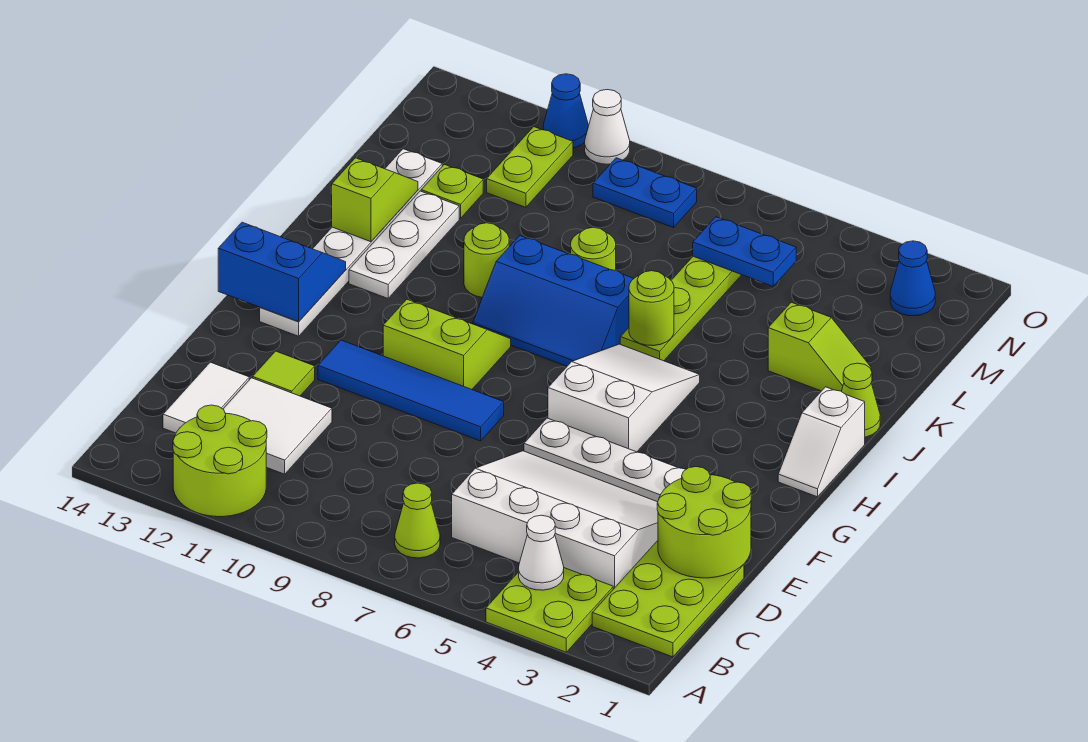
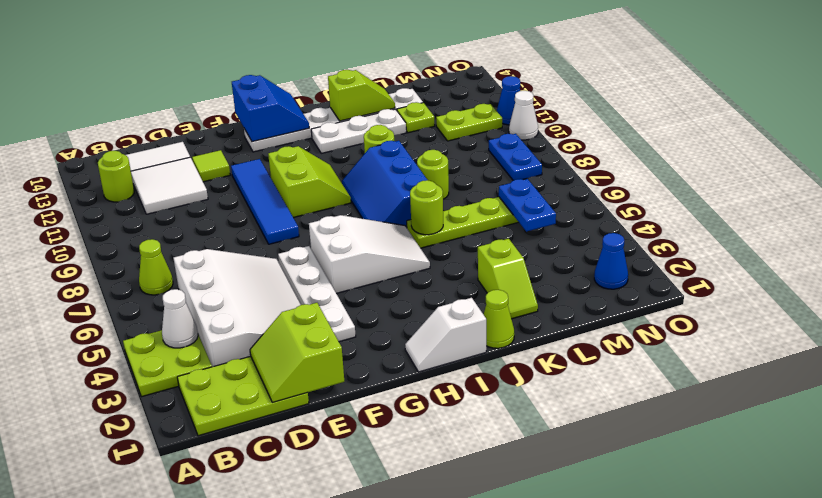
lime 2x2 round brick [173,405,267,517] -> lime 1x1 round brick [98,151,134,202]
lime 2x2 round brick [657,467,751,578] -> lime 2x2 slope [250,303,344,402]

